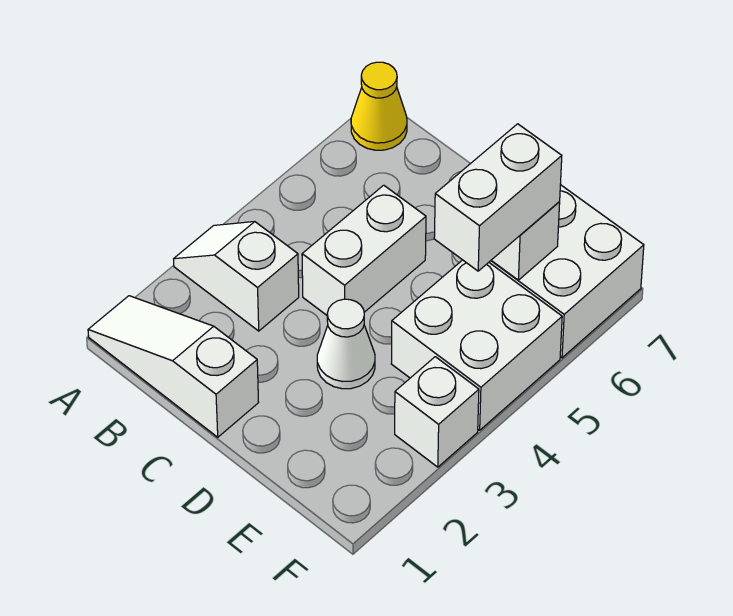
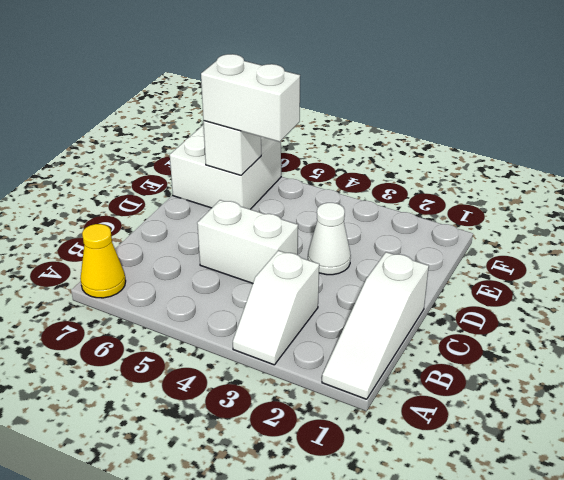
white 2x2 brick [391,260,562,430] -> none
white 1x1 brick [395,357,479,467] -> none

